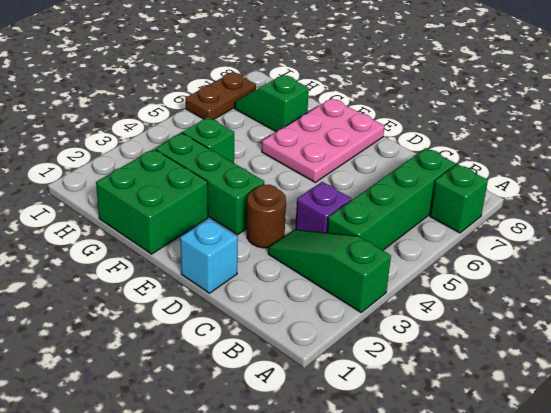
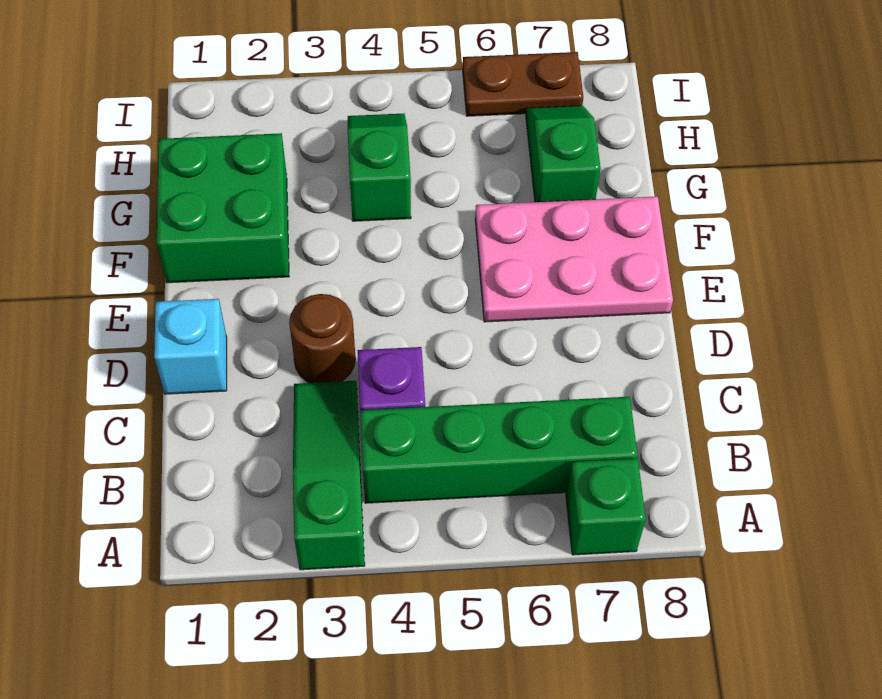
green 1x3 brick [155,133,264,235] -> none

